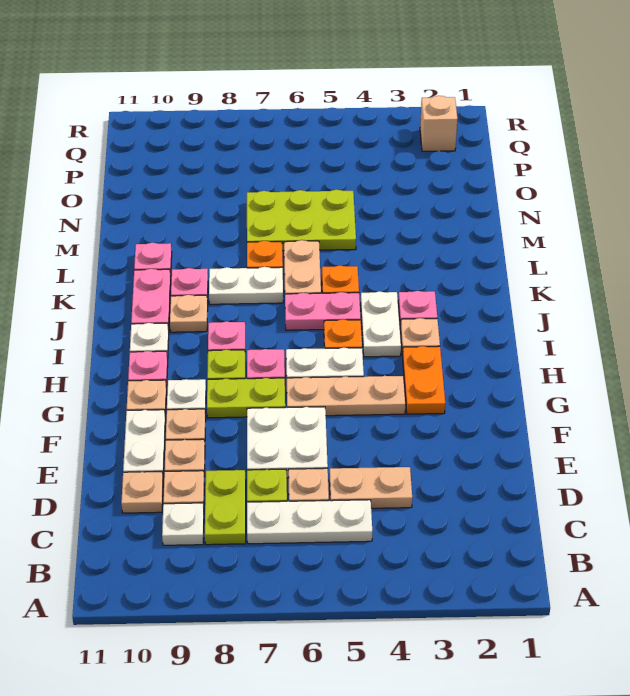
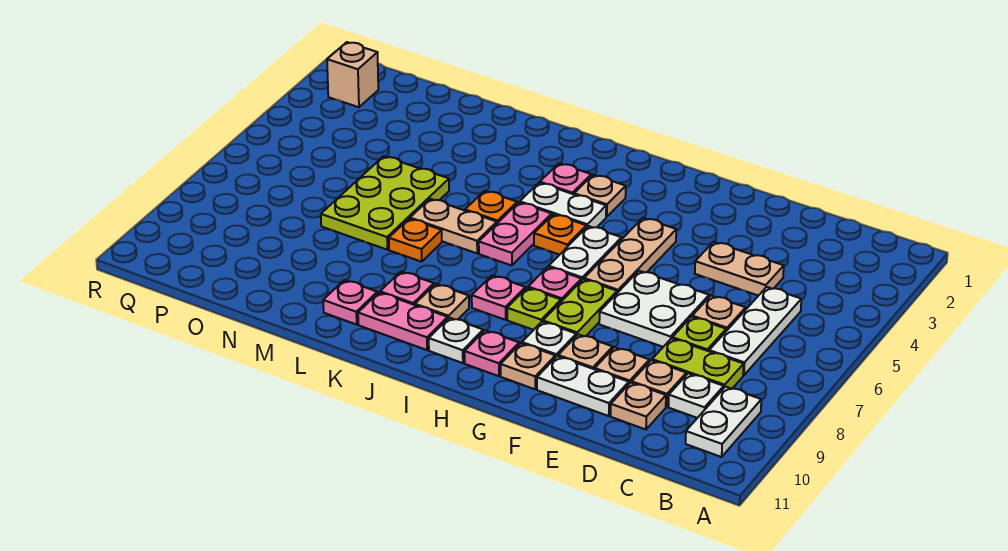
tan 1x2 plate [330,467,412,508] -> tan 1x2 plate turned to [695,242,784,296]
orange 1x2 plate [402,346,445,414] -> none
white 1x2 plate [209,267,283,304] -> white 1x2 plate moved to [686,387,761,457]

